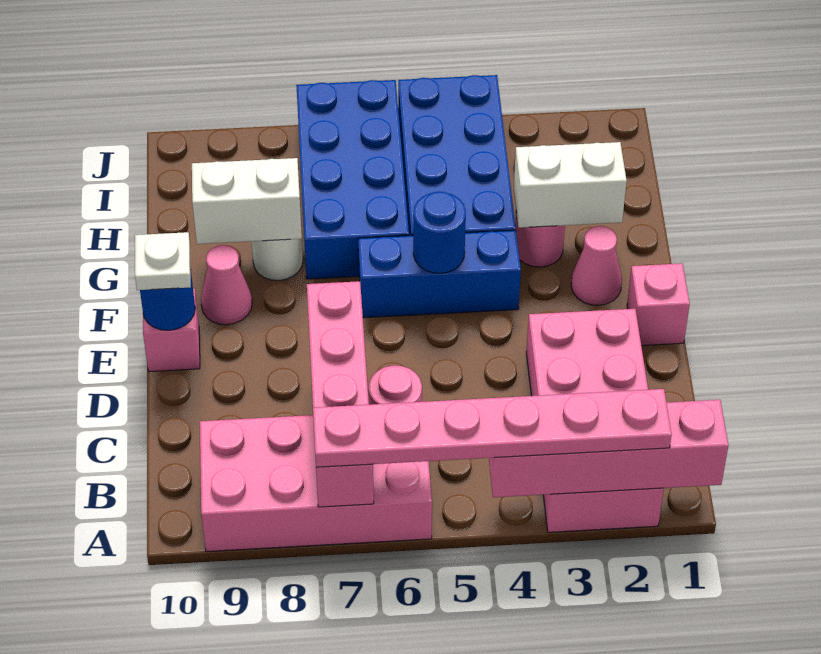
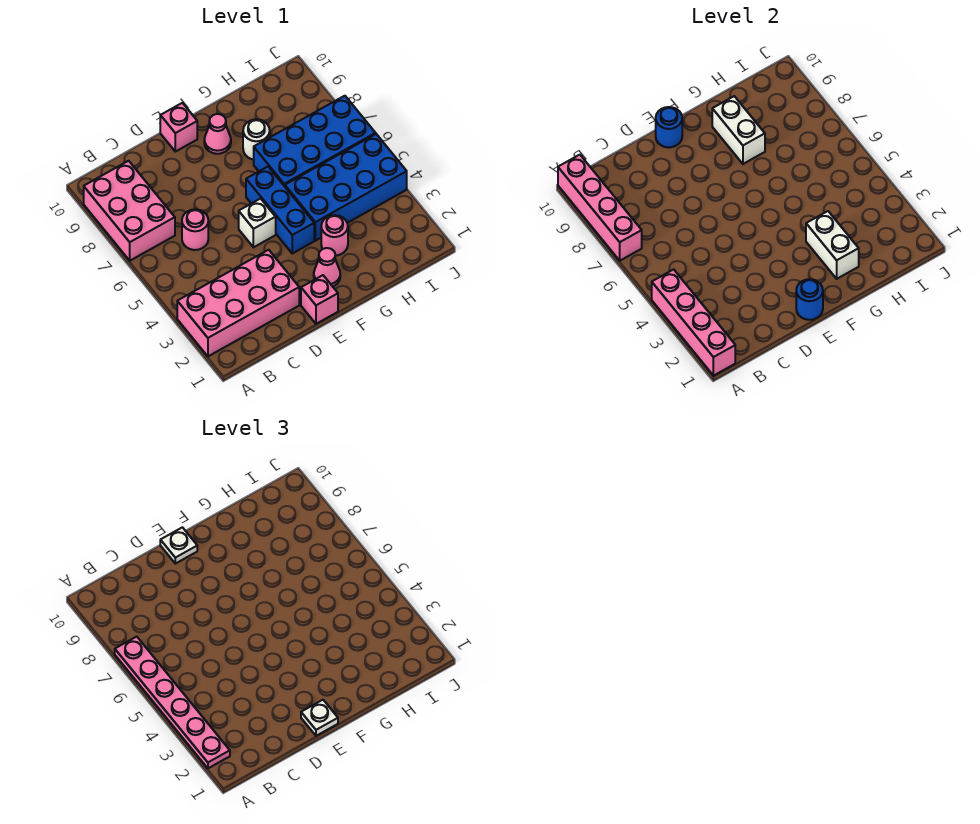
pink 2x4 brick [200,415,432,552] -> pink 2x3 brick [84,161,175,261]
pink 1x4 brick [307,281,374,507] -> pink 1x4 brick turned to [558,155,642,261]
none -> white 1x1 plate [301,700,338,736]
none -> white 1x1 brick [239,199,276,247]
blue 1x1 round brick [413,192,466,273] -> blue 1x1 round brick moved to [796,279,823,320]

